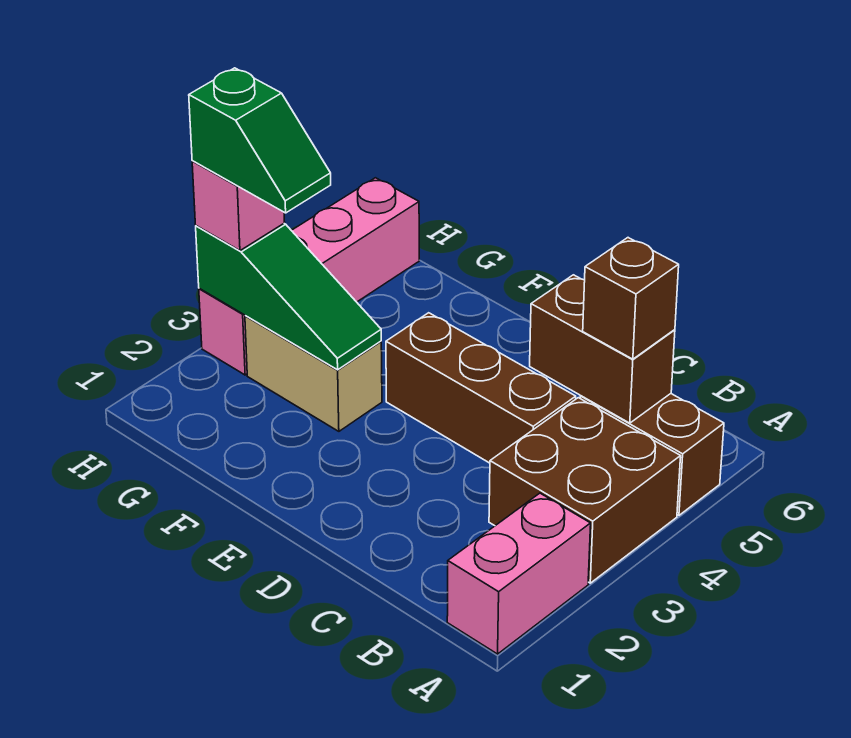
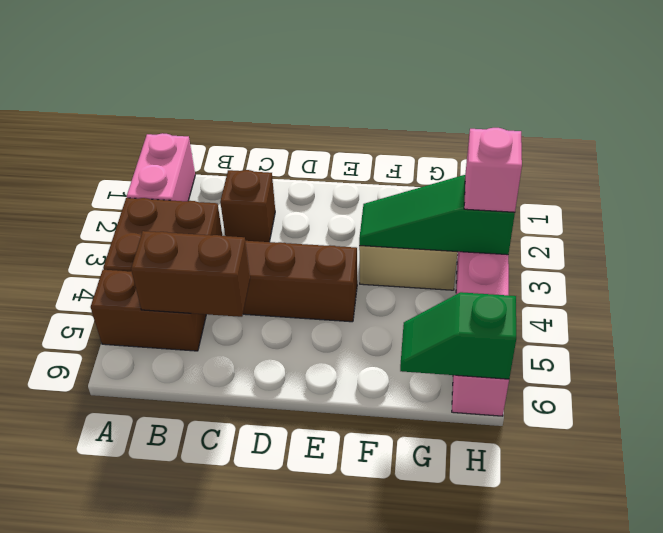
brown 1x1 brick [583,238,679,359] -> brown 1x1 brick moved to [220,170,275,242]
green 1x2 slope [189,68,331,213] -> green 1x2 slope moved to [400,292,516,379]

